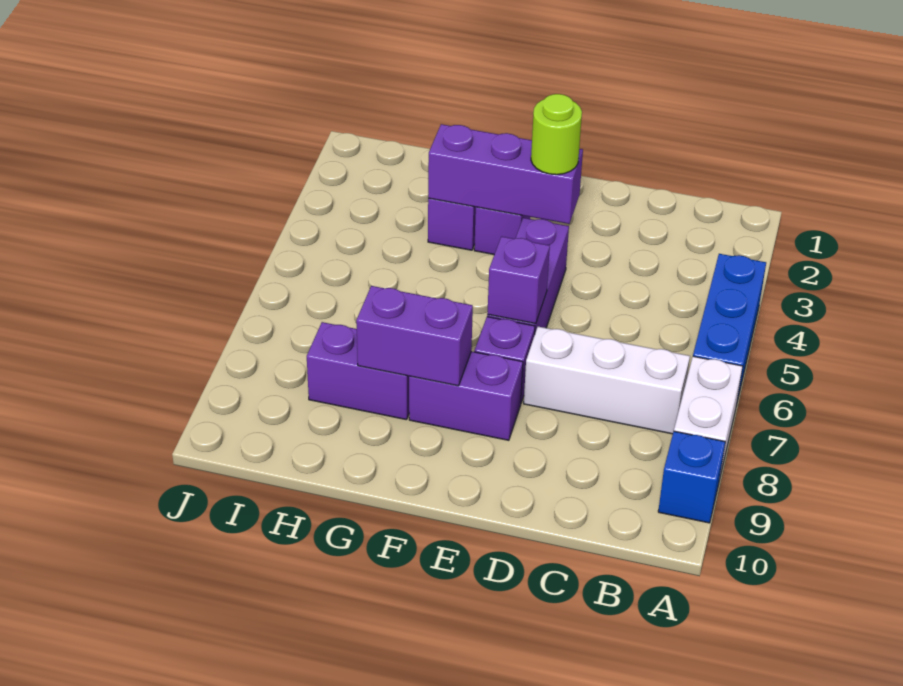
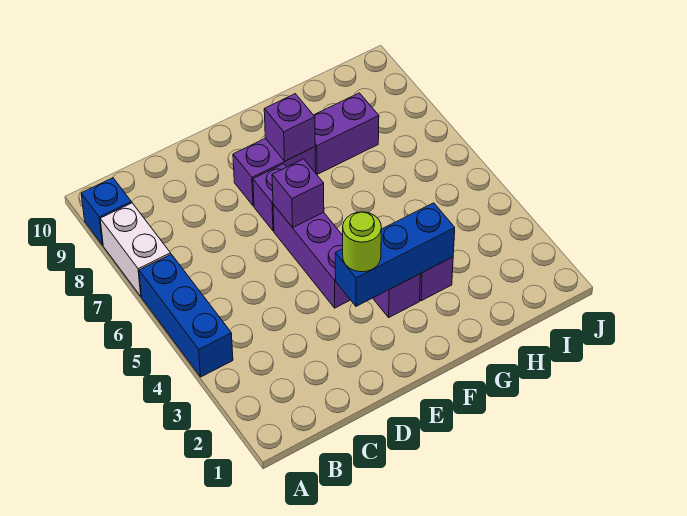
white 1x3 brick [524,327,690,434] -> none
purple 1x3 brick [428,124,583,224] -> blue 1x3 brick [335,203,455,306]
purple 1x2 brick [356,286,473,386] -> purple 1x1 brick [264,94,315,161]

